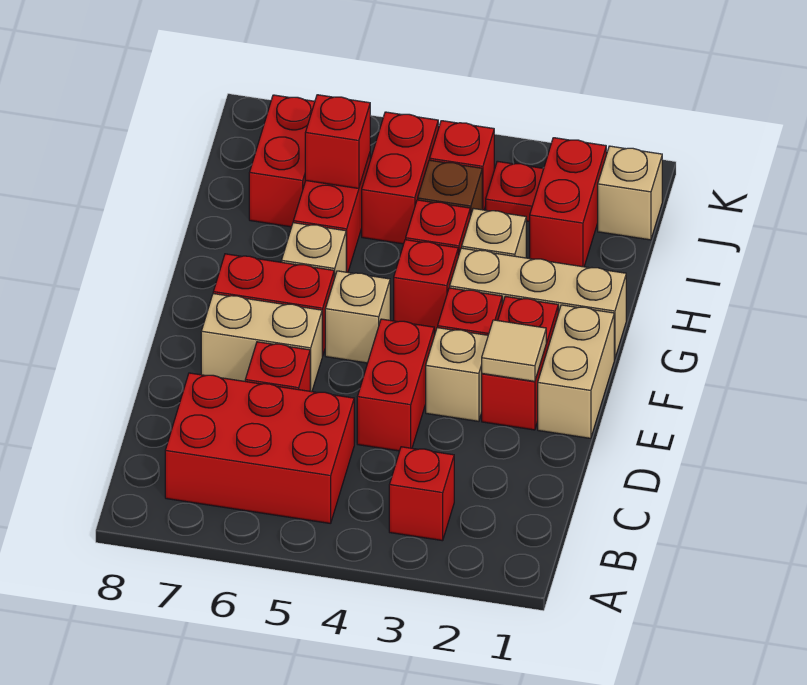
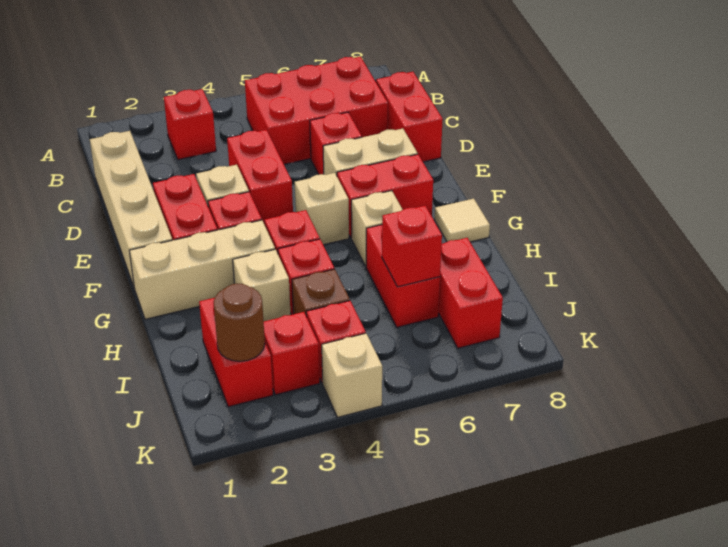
tan 1x2 brick [538,305,614,438] -> tan 1x4 brick [90,131,172,287]
tan 1x1 tile [482,320,546,381] -> tan 1x1 tile moved to [435,199,490,242]
red 1x2 brick [362,112,438,244] -> red 1x2 brick moved to [376,72,443,162]
tan 1x1 brick [598,146,662,240] -> tan 1x1 brick moved to [322,333,382,417]
none -> brown 1x1 round brick [214,284,265,361]
red 1x1 plate [486,161,544,222] -> red 1x1 brick [264,312,320,395]

